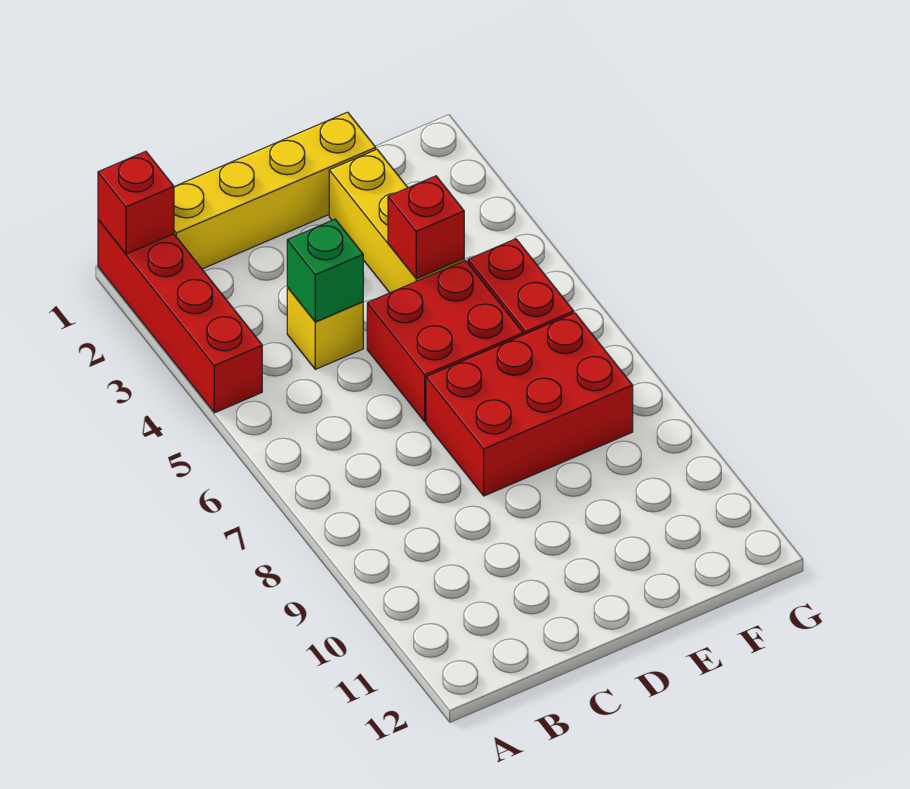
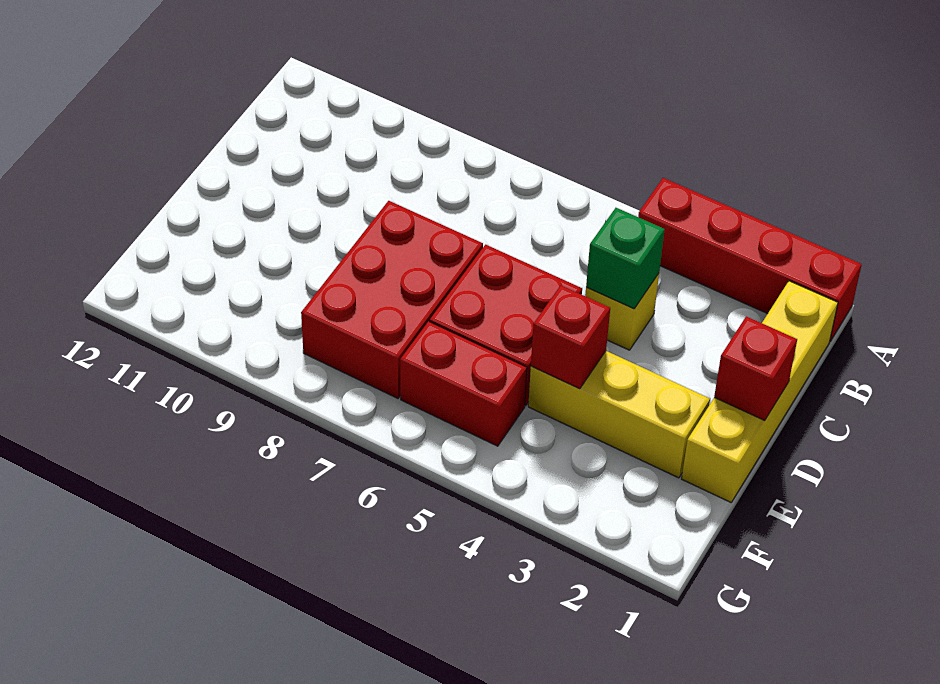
red 1x1 brick [98,151,174,254] -> red 1x1 brick moved to [714,316,797,420]

